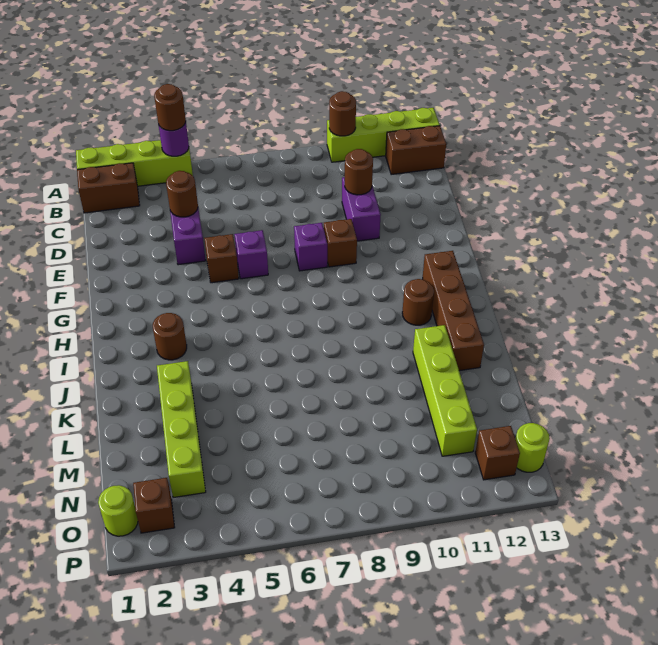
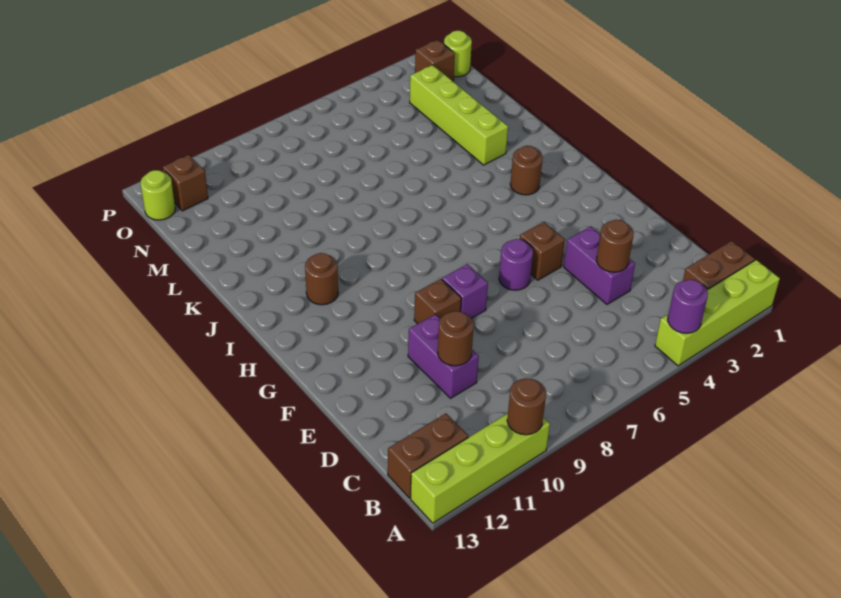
brown 1x1 round brick [154,84,186,131] -> none
purple 1x1 brick [234,230,268,279] -> purple 1x1 round brick [499,239,533,290]
brown 1x4 brick [423,251,484,371] -> none
lime 1x4 brick [413,325,477,456] -> none

